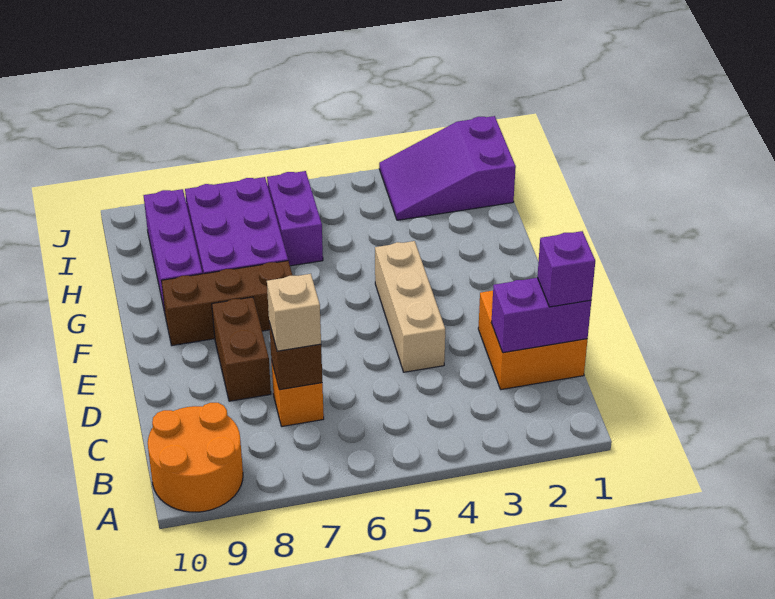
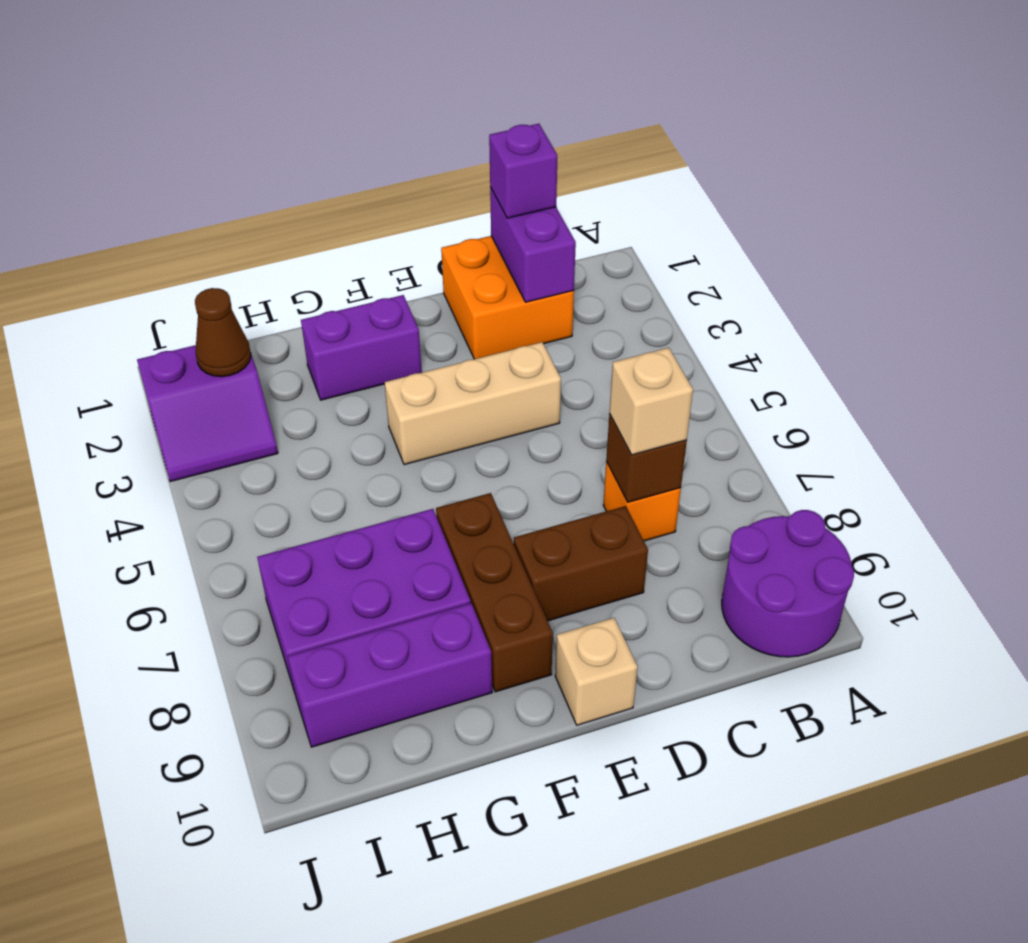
orange 2x2 round brick [148,403,243,512] -> purple 2x2 round brick [722,510,854,657]
none -> tan 1x1 brick [555,618,637,725]
purple 1x2 brick [267,171,323,266] -> purple 1x2 brick moved to [301,295,422,400]
purple 2x3 slope [379,116,516,220] -> purple 2x2 slope [137,345,278,482]
none -> brown 1x1 cone [195,288,251,377]

